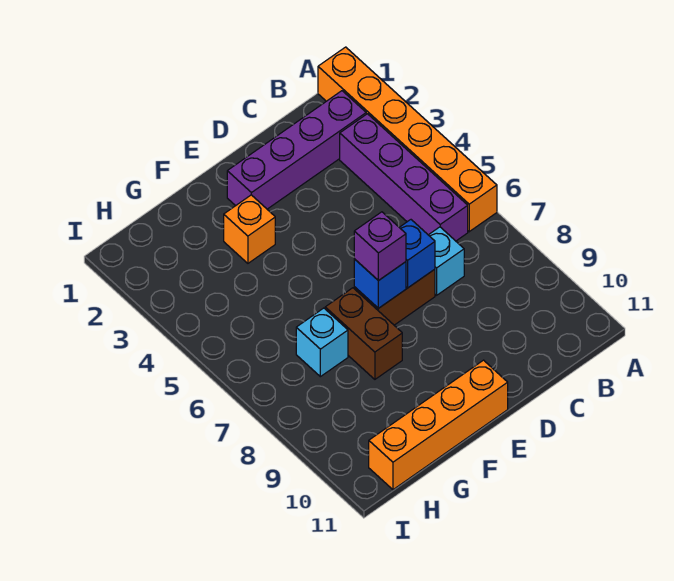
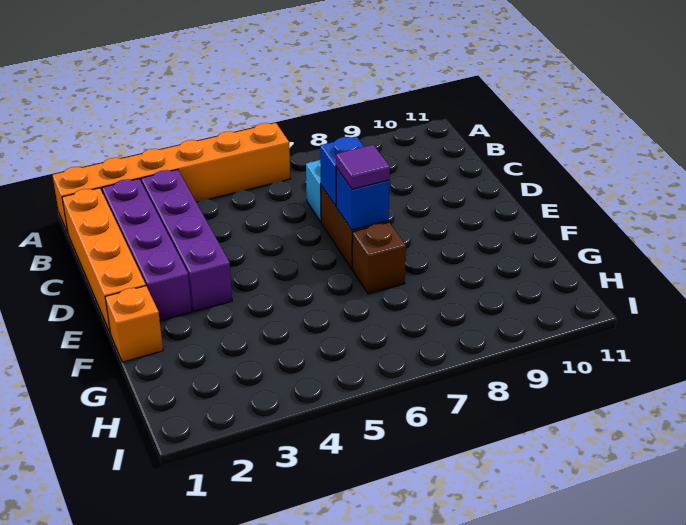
purple 1x4 brick [340,114,468,241] -> purple 1x4 brick turned to [141,169,232,311]
purple 1x1 brick [354,212,406,281] -> purple 1x1 tile [336,145,390,189]
orange 1x4 brick [369,360,508,490] -> orange 1x4 brick moved to [62,188,146,334]
orange 1x1 brick [224,195,275,263] -> orange 1x1 brick moved to [105,286,163,362]
brown 1x2 brick [325,288,402,379] -> brown 1x1 brick [352,222,406,294]
cyan 1x1 brick [296,308,348,377] -> none

